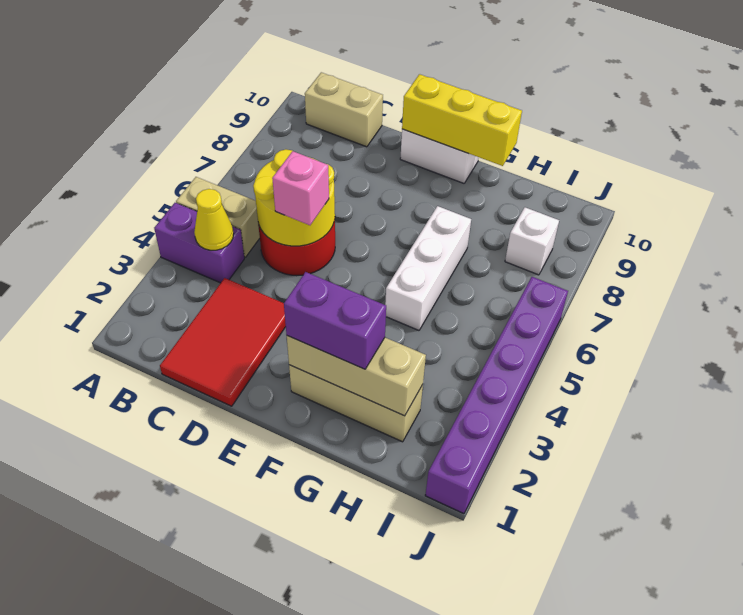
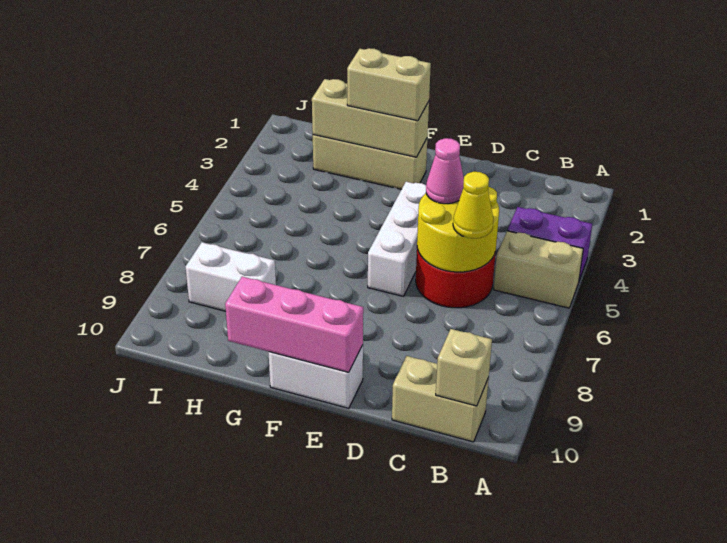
yellow 1x1 cone [194,189,233,250] -> yellow 1x1 cone moved to [453,172,493,239]
none -> tan 1x1 brick [436,329,492,406]
red 2x3 tile [160,278,286,406] -> none
pink 1x1 brick [272,151,329,225] -> pink 1x1 cone [426,138,464,204]
yellow 1x3 brick [402,74,522,166] -> pink 1x3 brick [225,277,363,372]
purple 1x2 brick [284,272,386,369] -> tan 1x2 brick [347,48,431,121]
white 1x3 brick [385,206,471,330] -> white 1x3 brick moved to [368,182,426,296]
white 1x1 brick [505,207,559,275] -> white 1x2 brick [186,242,276,311]
purple 1x6 brick [425,277,568,514] -> none

